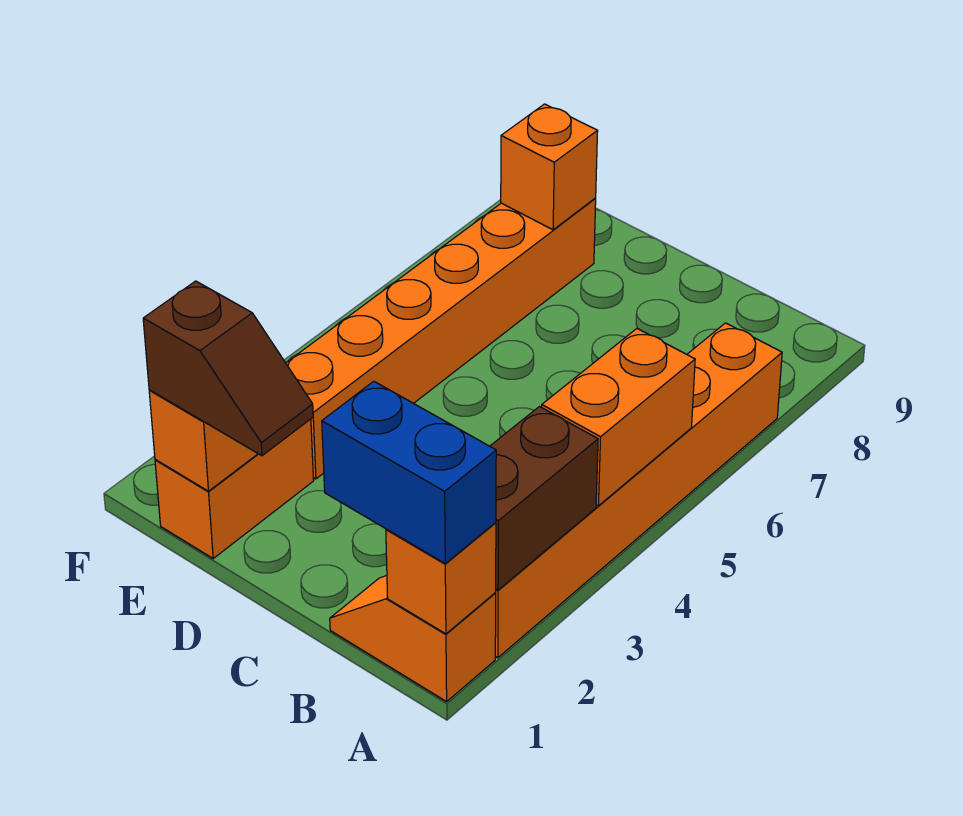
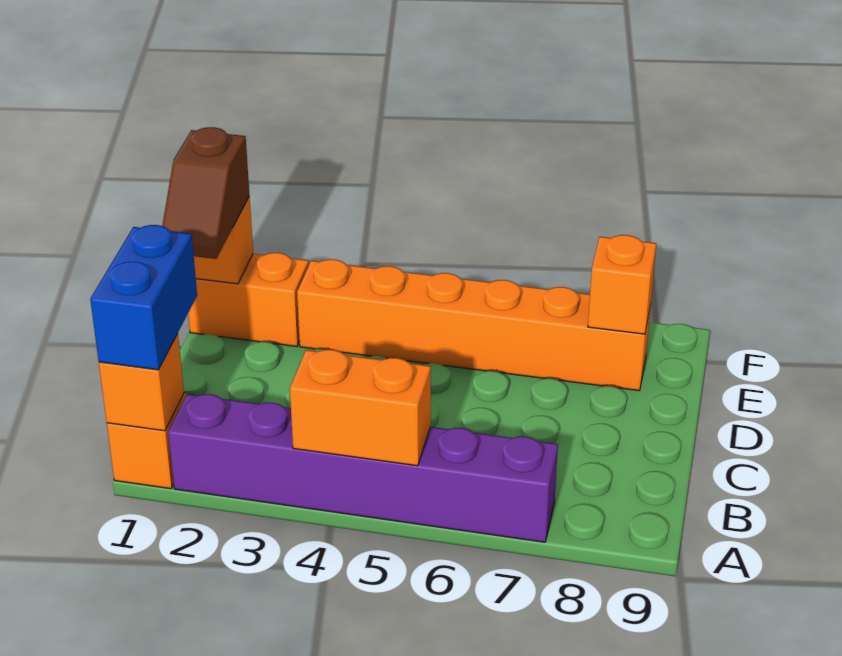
orange 1x6 brick [495,323,782,658] -> purple 1x6 brick [168,394,558,542]
brown 1x2 brick [490,407,598,590] -> none

